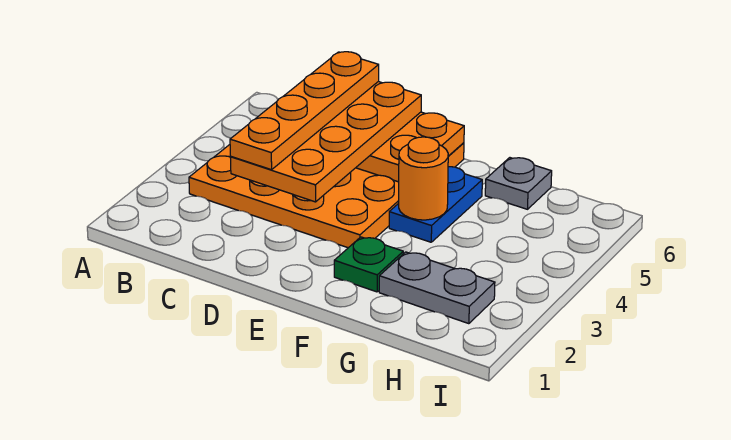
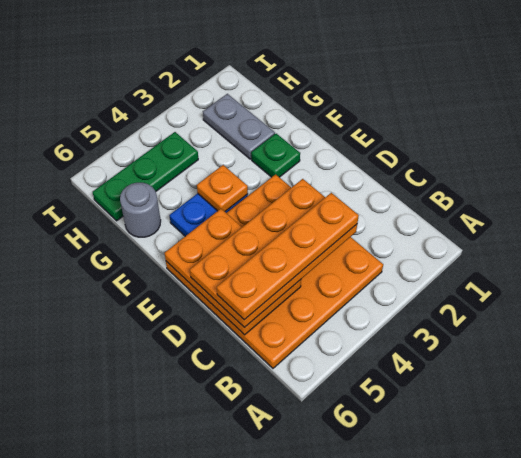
orange 1x1 round brick [399,137,448,220] -> orange 1x1 plate [197,165,248,212]
grey 1x1 plate [485,158,552,209] -> grey 1x1 round brick [120,183,161,237]
none -> green 1x3 plate [93,132,198,221]

